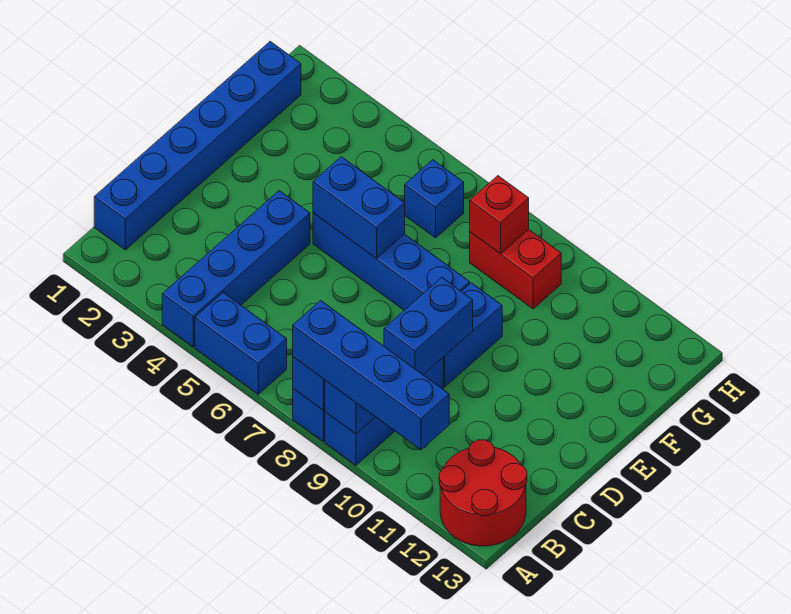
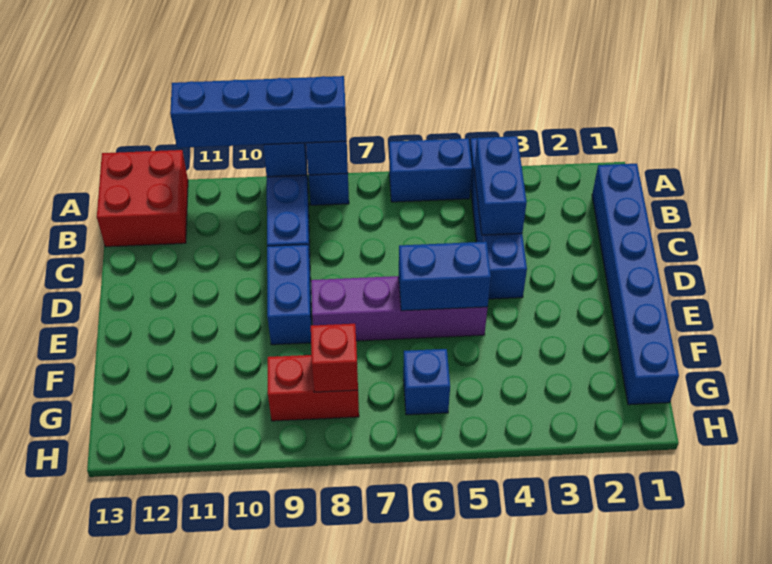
red 2x2 round brick [439,440,527,546] -> red 2x2 brick [97,150,188,247]
blue 1x2 brick [384,278,473,375] -> blue 1x2 brick moved to [474,136,527,235]
blue 1x4 brick [313,213,470,310] -> purple 1x4 brick [311,276,488,341]

